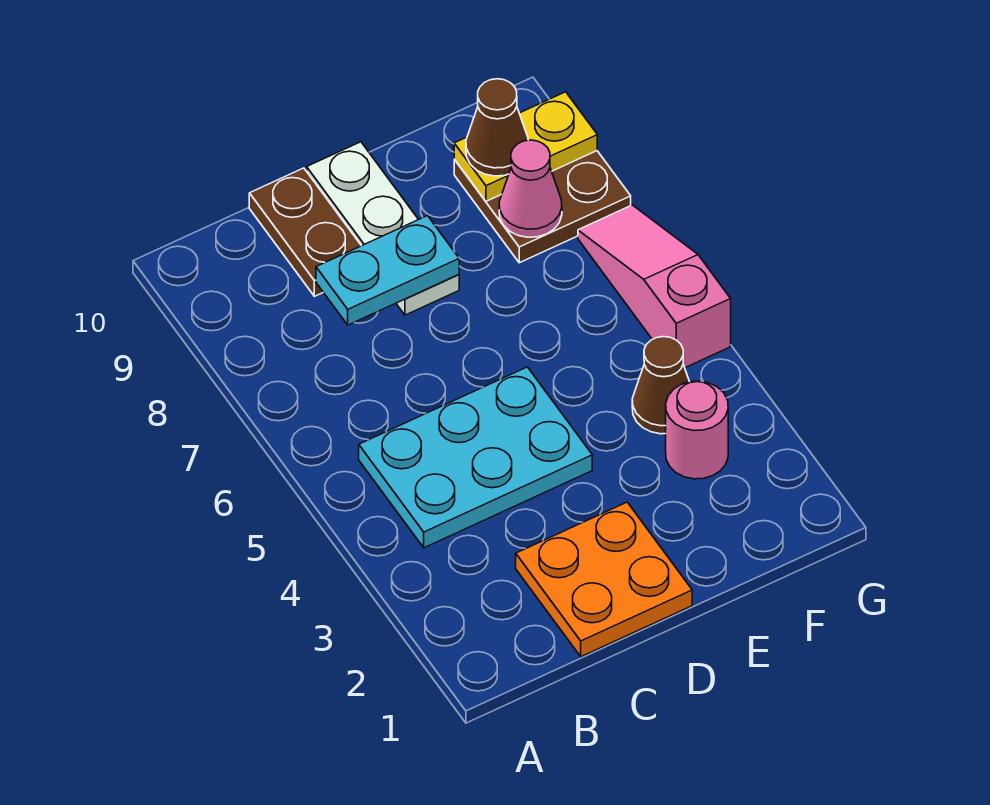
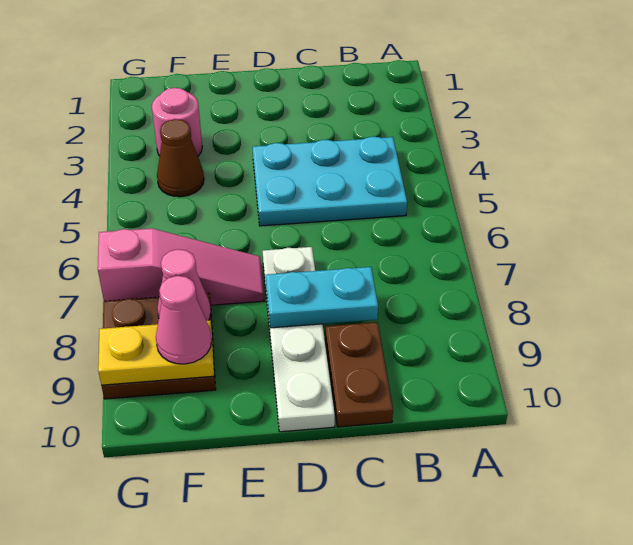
orange 2x2 plate [516,502,692,657] -> none
white 1x3 plate [307,142,459,315] -> white 1x4 plate [263,247,335,432]
brown 1x1 cone [466,79,528,176] -> pink 1x1 cone [156,276,212,364]
pink 1x3 slope [578,205,731,368] -> pink 1x3 slope turned to [98,228,264,305]

